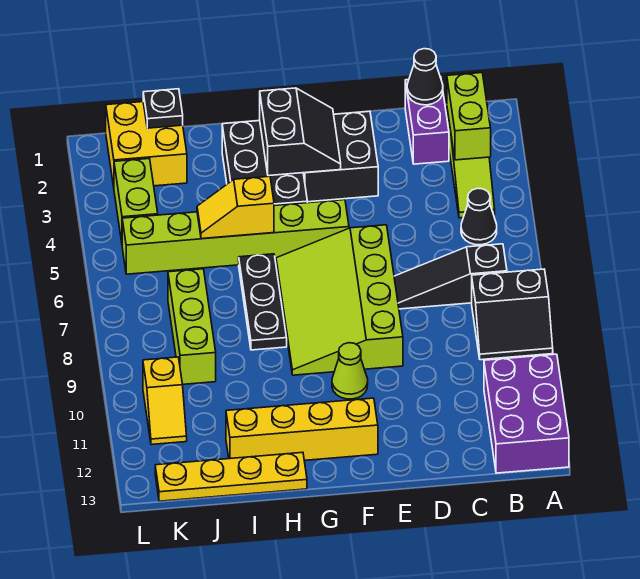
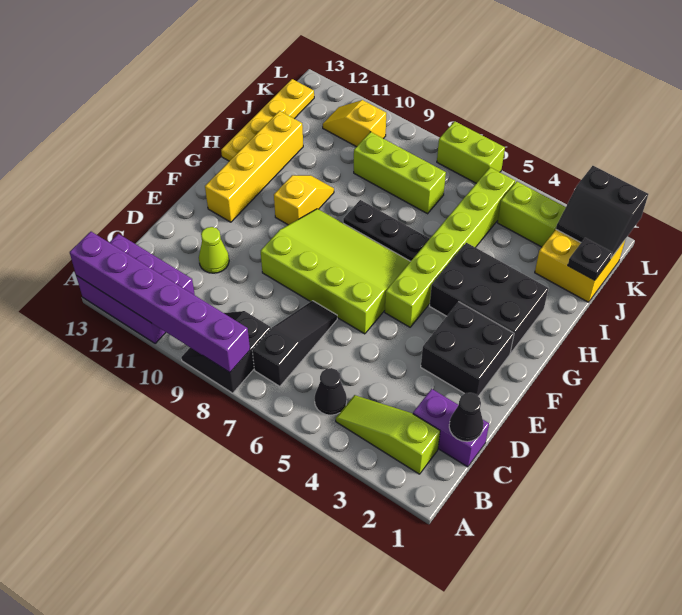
none -> purple 1x6 brick [70,232,250,373]
lime 1x2 brick [447,73,491,160] -> lime 1x2 brick moved to [437,121,505,183]
black 2x2 slope [259,88,341,176] -> black 2x2 slope moved to [556,166,648,258]
lime 1x1 cone [332,343,368,399] -> lime 1x1 cone moved to [199,227,229,273]
yellow 1x2 slope [197,176,274,239] -> yellow 1x2 slope moved to [274,175,334,225]

